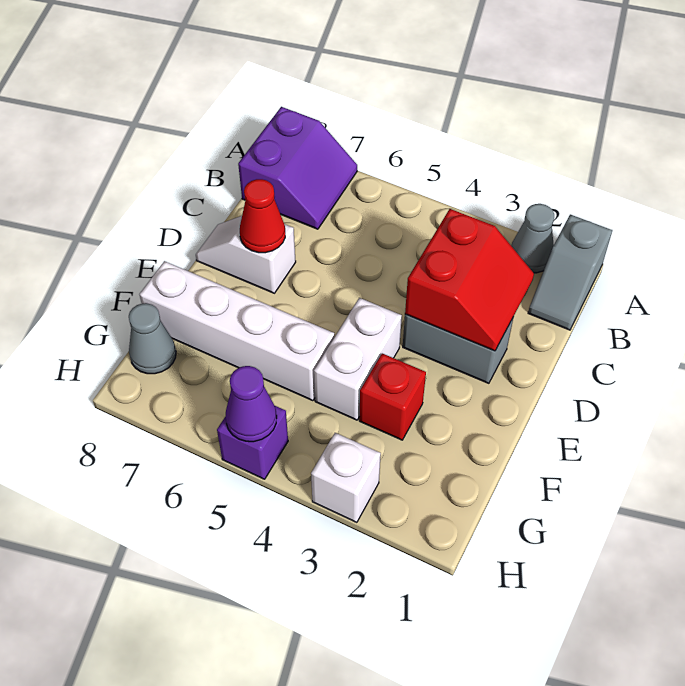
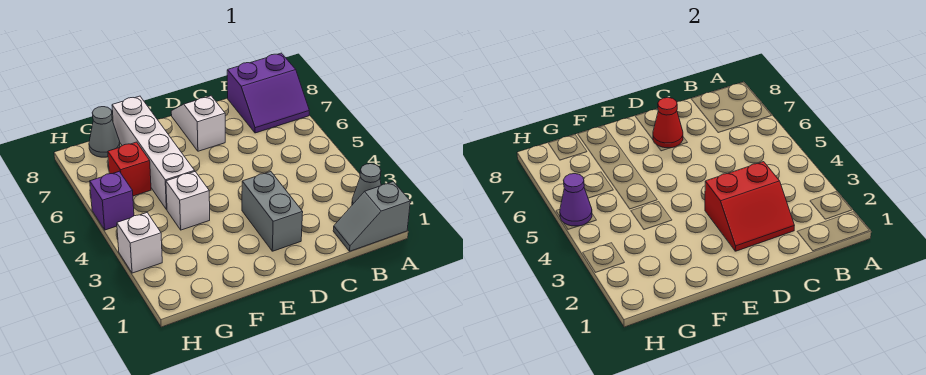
white 1x2 brick [314,298,402,420] -> white 1x1 brick [166,172,210,230]
red 1x1 brick [359,353,426,440] -> red 1x1 brick moved to [108,142,151,196]

